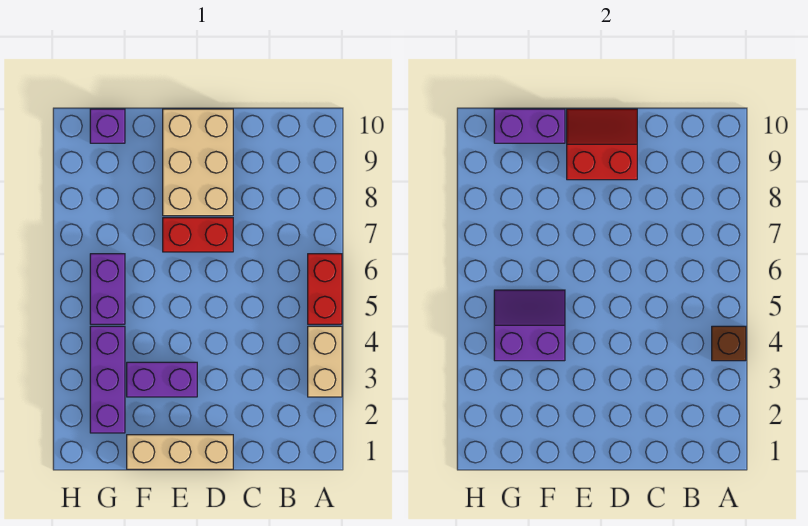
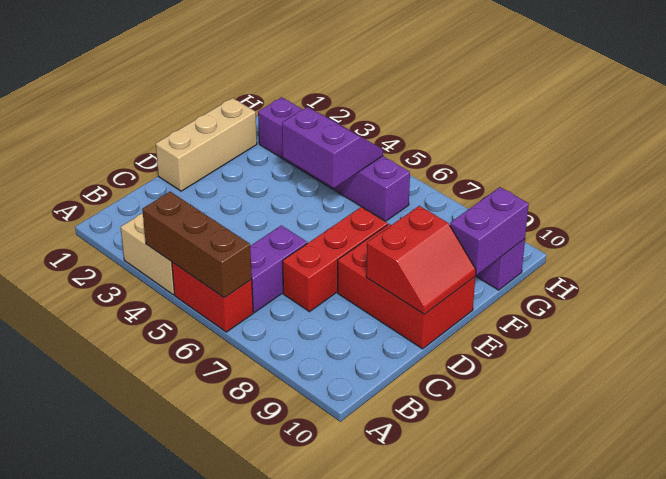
brown 1x1 brick [712,326,746,361] -> brown 1x3 brick [142,192,252,298]
red 1x2 brick [163,218,233,252] -> red 1x3 brick [283,207,388,312]
tan 2x3 brick [163,109,233,216] -> red 2x3 brick [338,224,475,349]
purple 1x2 brick [127,362,197,397] -> purple 1x2 brick moved to [250,225,307,312]
purple 2x2 slope [494,290,565,361] -> purple 2x2 slope turned to [282,107,383,188]

